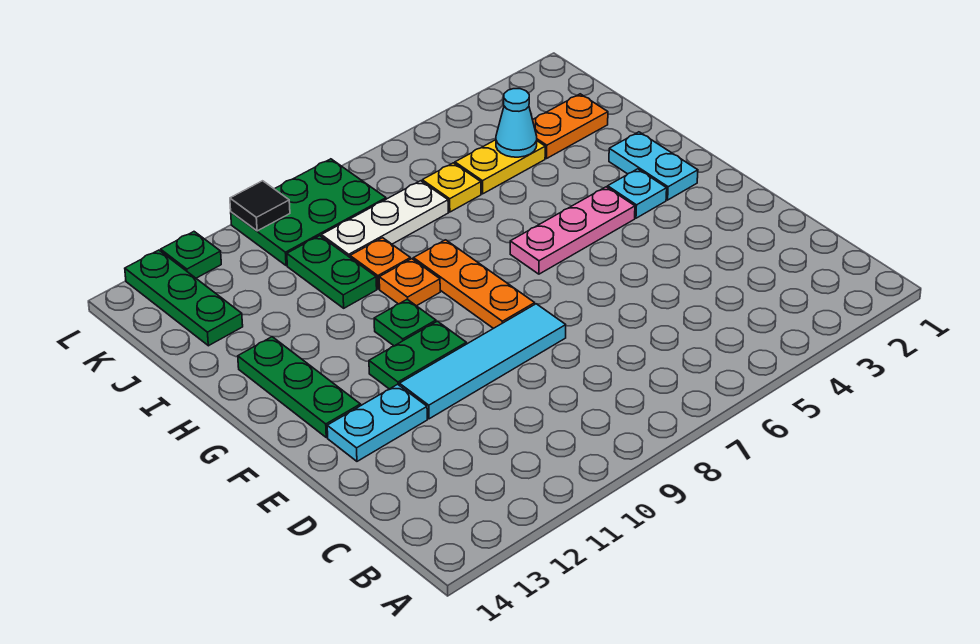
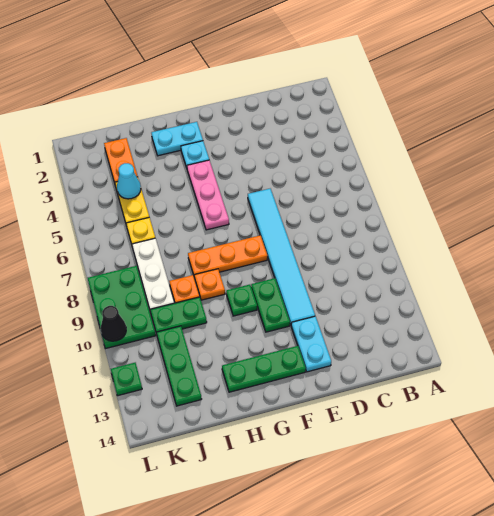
cyan 1x4 tile [399,304,566,419] -> cyan 1x6 tile [248,189,315,325]
green 1x3 plate [125,250,243,346] -> green 1x3 plate turned to [157,326,201,406]
black 1x1 tile [230,181,290,231] -> black 1x1 cone [101,306,126,341]

